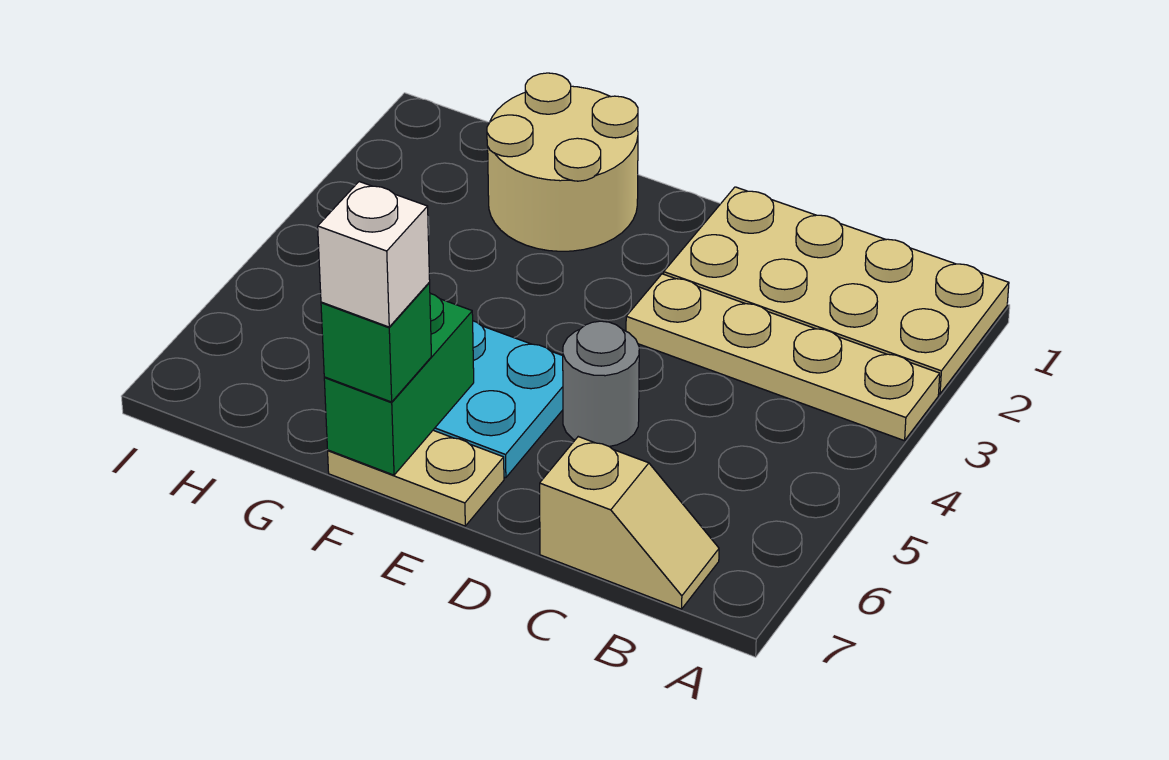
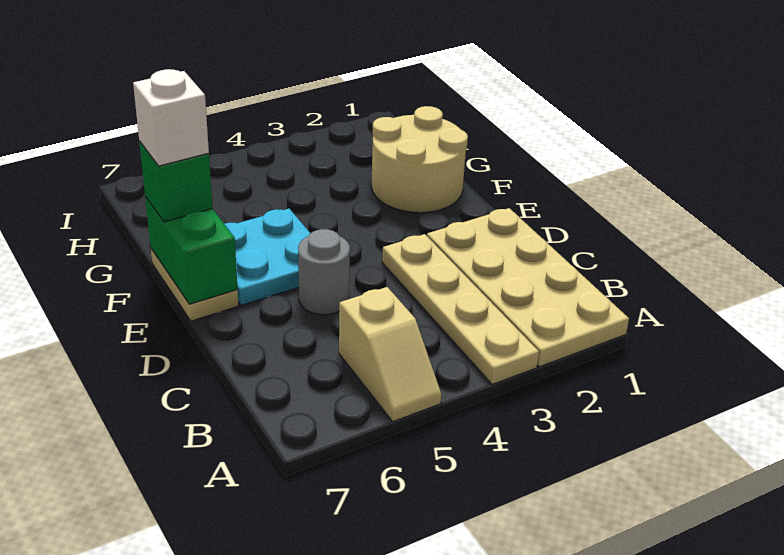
tan 1x2 slope [540,437,719,609] -> tan 1x2 slope moved to [339,287,441,422]
green 1x2 brick [324,293,474,475] -> green 1x2 brick turned to [145,196,238,304]

